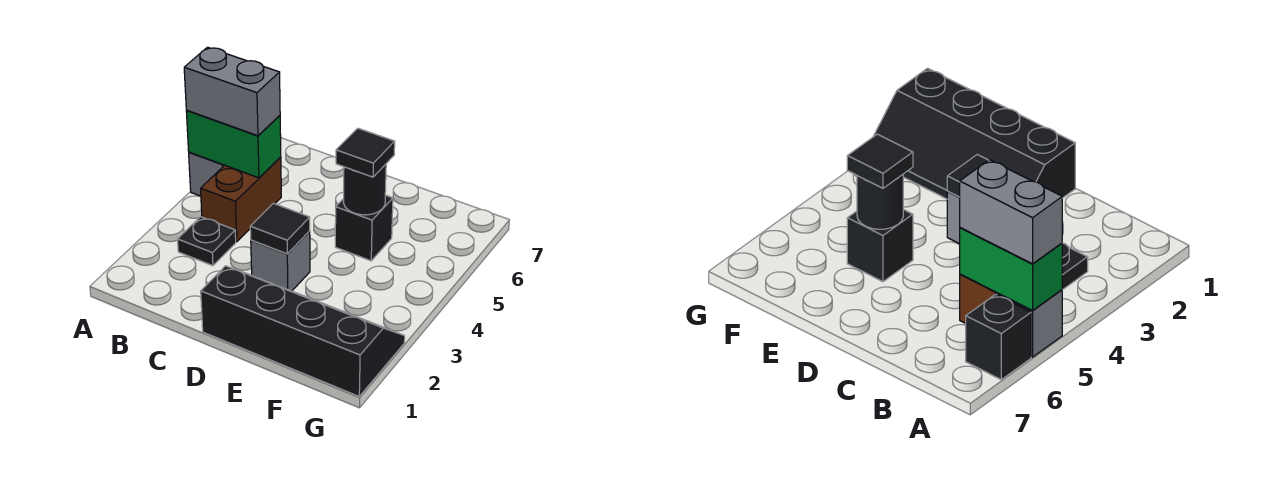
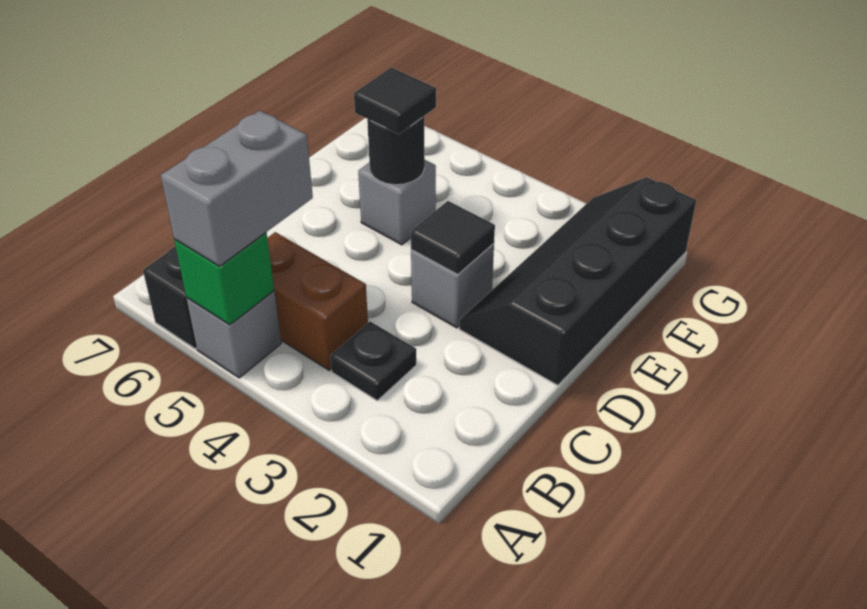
green 1x2 brick [186,110,281,178] -> green 1x1 brick [174,233,274,325]
black 1x1 brick [335,195,393,261] -> grey 1x1 brick [358,160,436,245]

